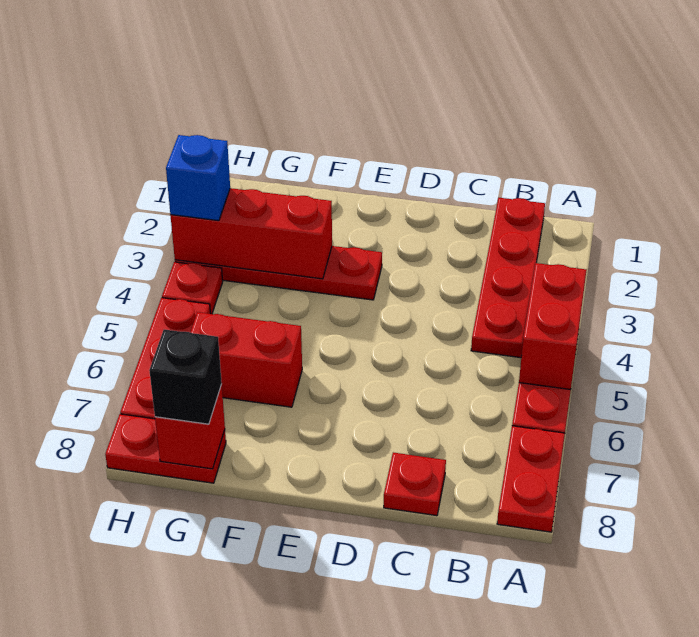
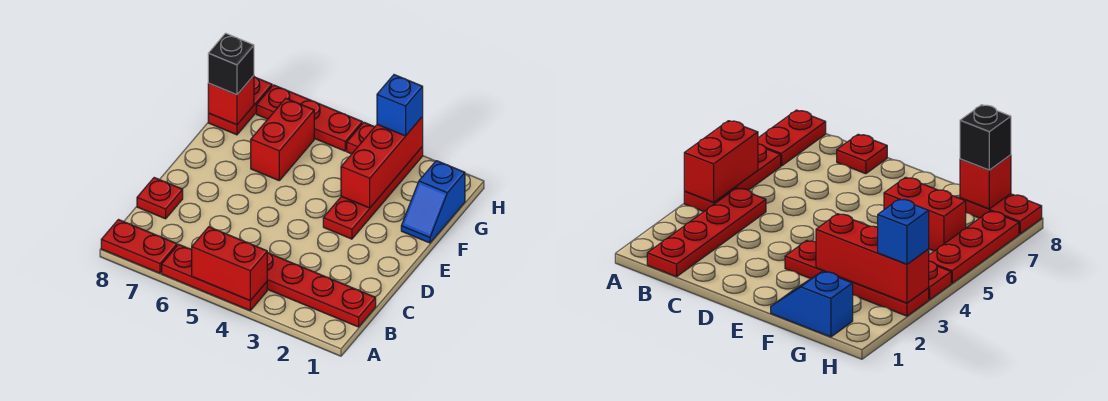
none -> blue 1x2 slope [401,161,465,243]

